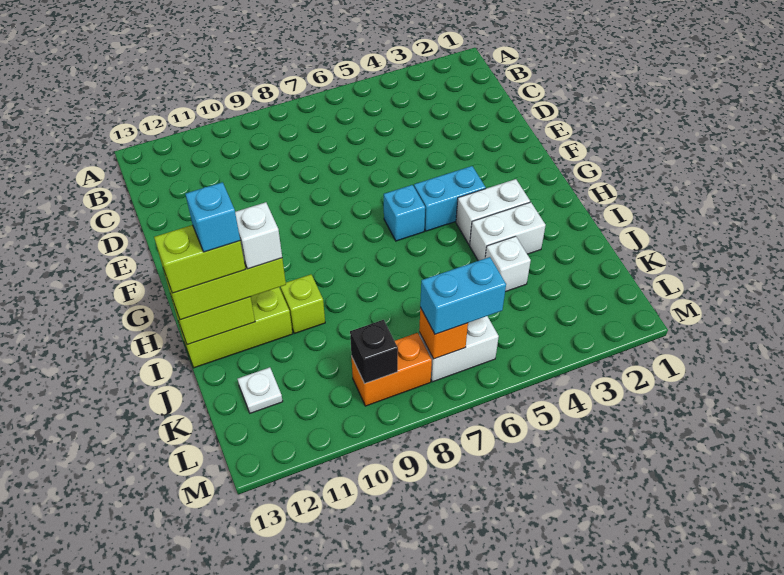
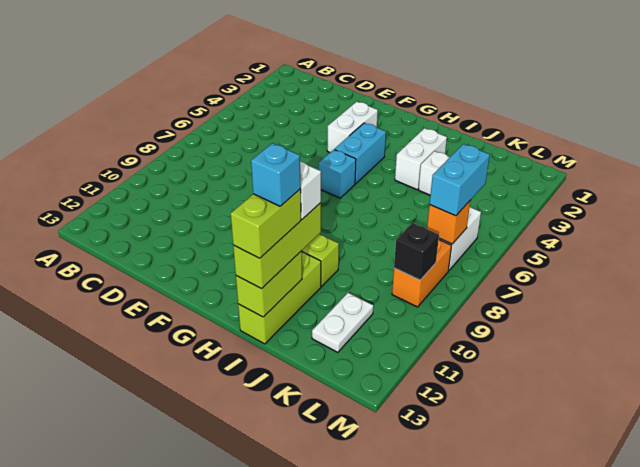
white 1x2 brick [456,179,530,245] -> white 1x2 brick moved to [327,102,378,152]
white 1x1 plate [238,367,283,413] -> white 1x2 plate [312,293,373,352]

